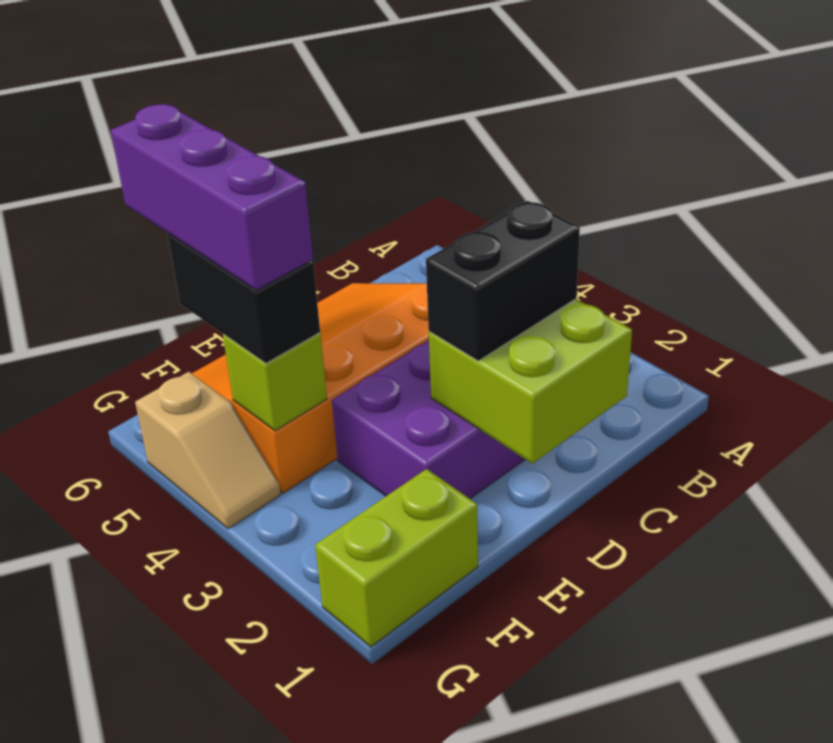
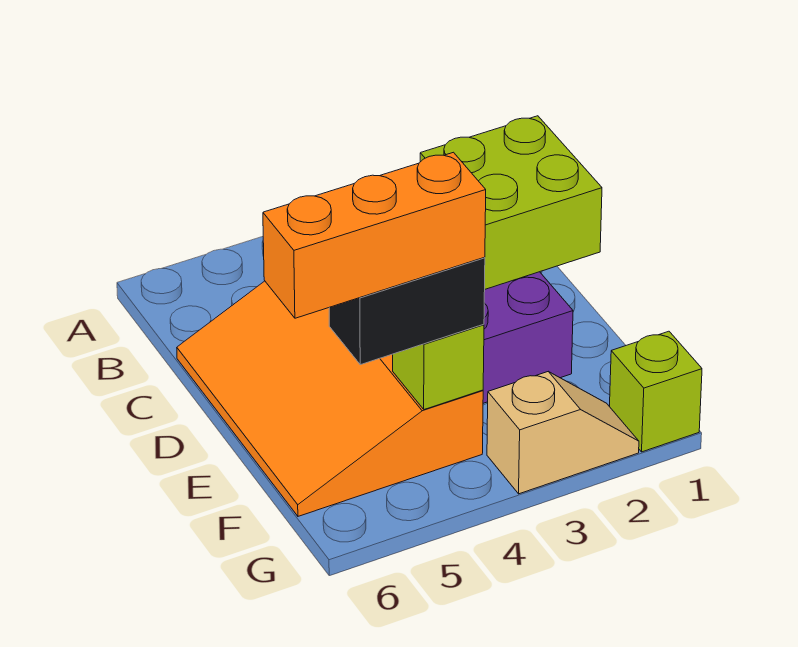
black 1x2 brick [426,201,580,361] -> none
lime 1x2 brick [315,469,478,647] -> lime 1x1 brick [610,331,702,452]
purple 1x3 brick [111,104,313,290] -> orange 1x3 brick [263,152,486,318]
tan 1x2 slope [135,372,281,529] -> tan 1x2 slope moved to [487,372,639,494]

